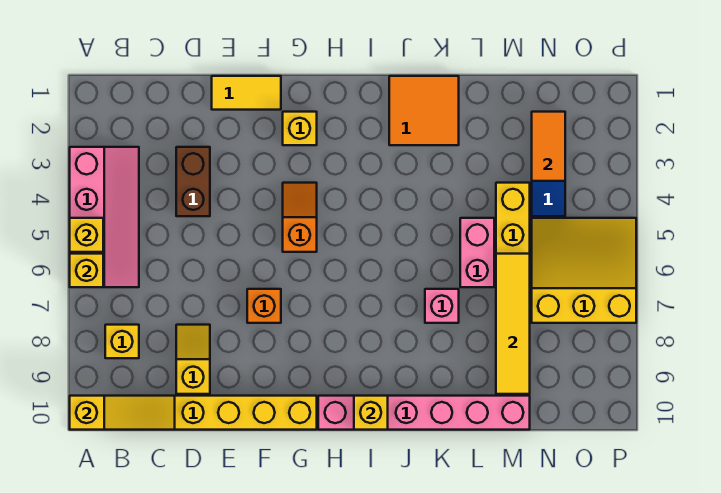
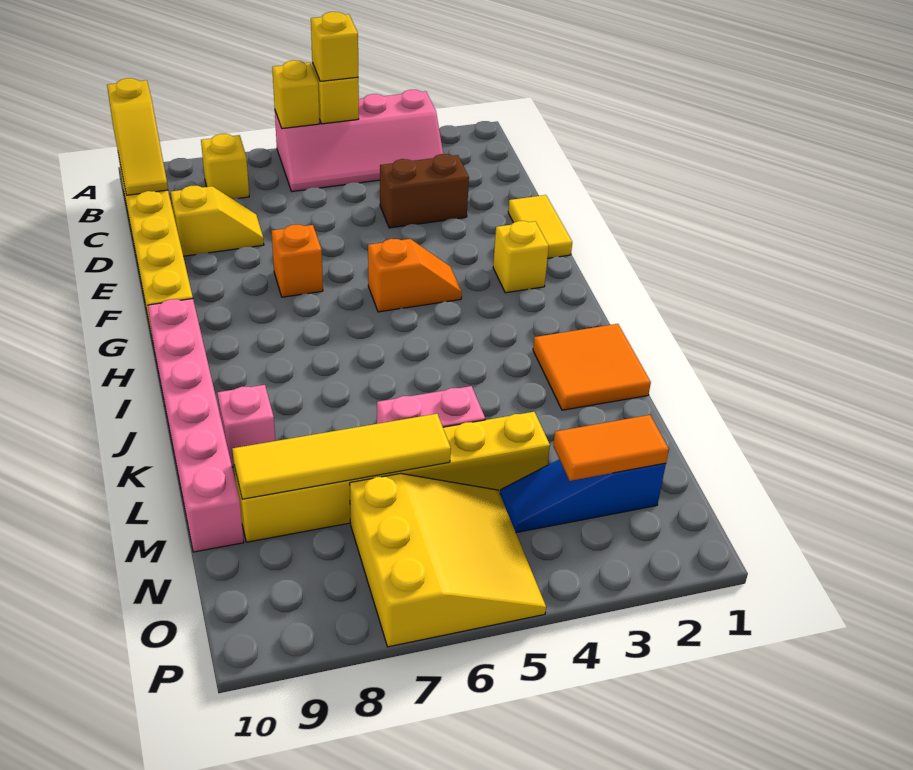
yellow 1x1 brick [354,396,388,430] -> yellow 1x1 brick moved to [311,12,358,81]
pink 1x1 brick [425,289,459,323] -> pink 1x1 brick moved to [217,385,275,467]

